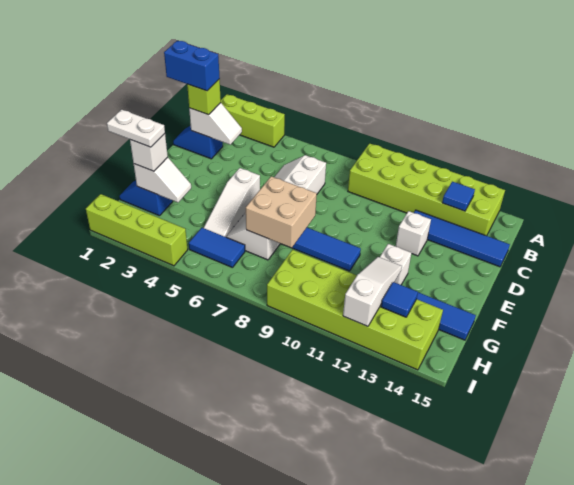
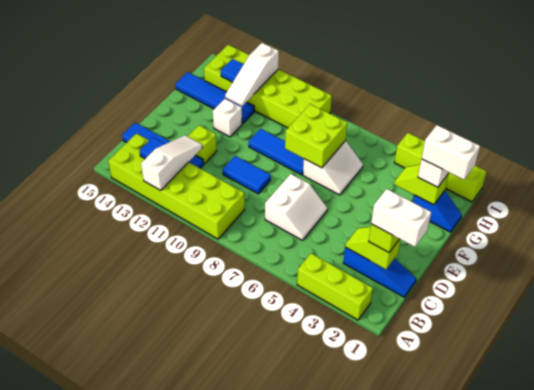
blue 1x2 slope [173,126,223,159] -> blue 1x3 slope [343,247,417,297]
blue 1x2 brick [164,41,220,91] -> white 1x2 brick [371,189,431,247]
white 1x2 slope [189,103,242,145] -> lime 1x2 slope [345,227,401,269]
white 1x1 brick [396,211,431,256] -> lime 1x1 brick [188,125,217,164]
white 1x3 slope [204,168,260,237] -> white 1x3 slope moved to [141,135,202,191]
tan 2x2 brick [246,176,317,248] -> lime 2x2 brick [285,104,347,168]
white 1x2 plate [107,109,165,147] -> white 1x2 brick [422,125,480,180]
white 1x2 slope [134,157,191,202] -> lime 1x2 slope [394,164,449,205]
blue 1x2 tile [189,228,245,268] -> blue 1x2 tile moved to [223,156,271,194]

